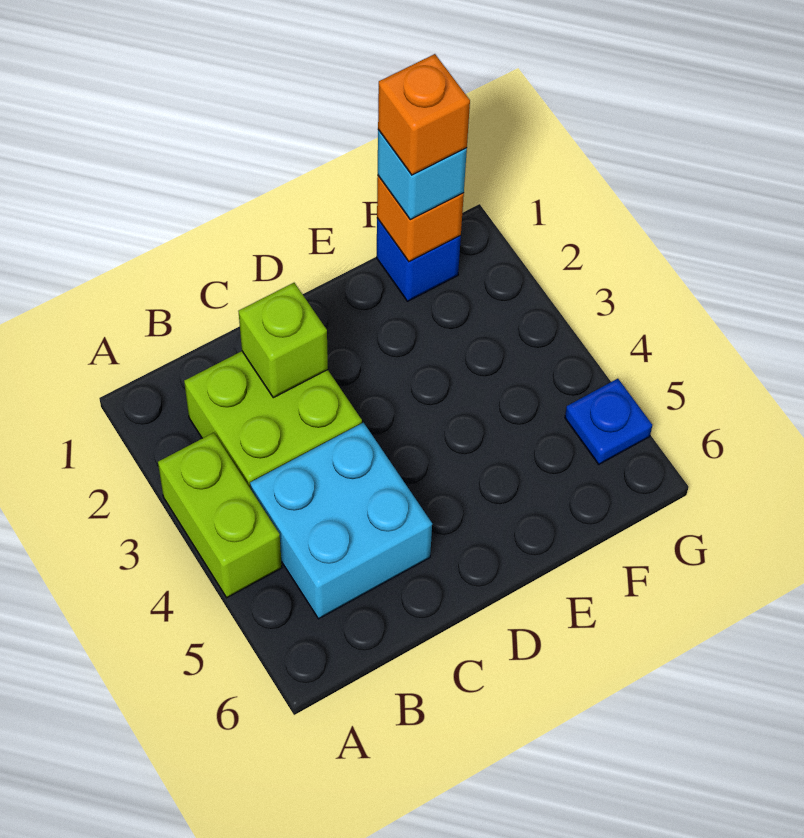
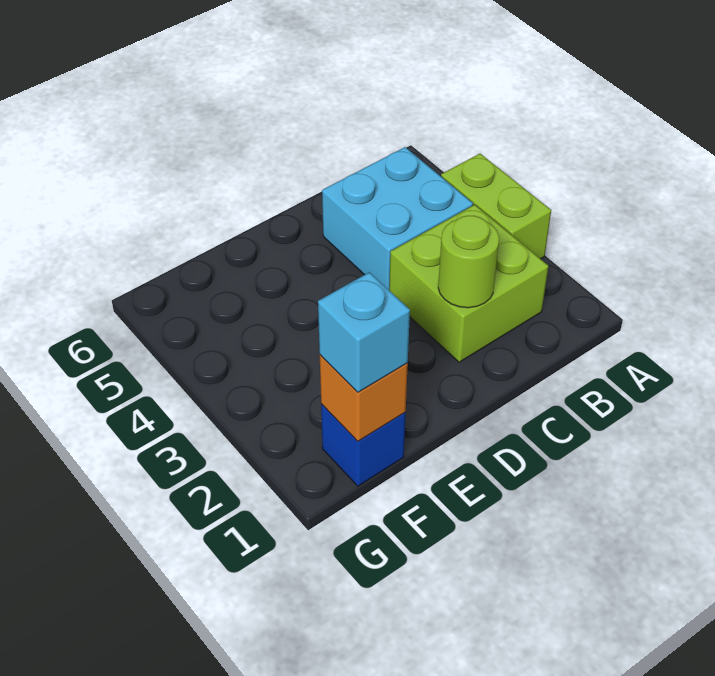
lime 1x1 brick [238,283,328,398] -> lime 1x1 round brick [438,216,499,308]
orange 1x1 brick [378,54,470,175] -> none
blue 1x1 plate [565,379,652,464] -> none

